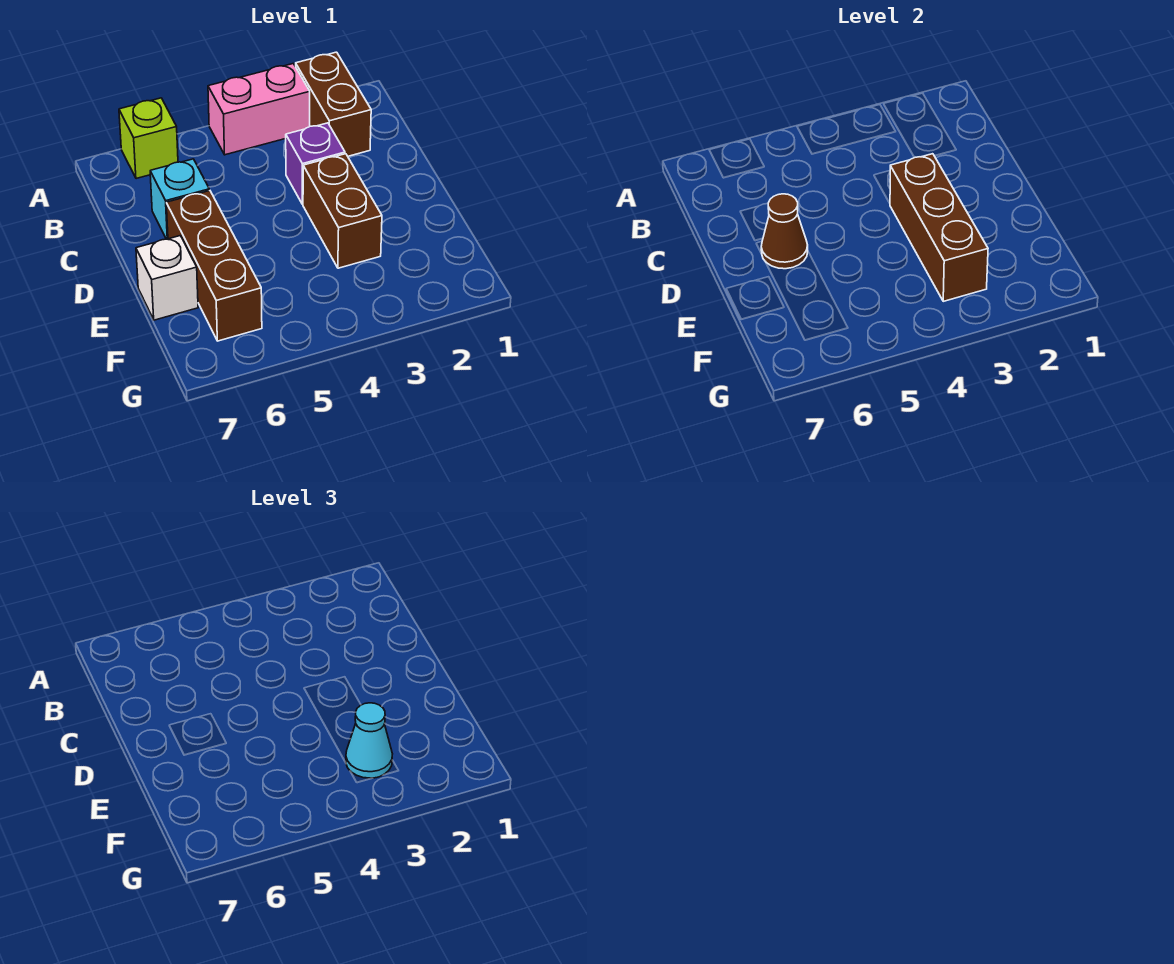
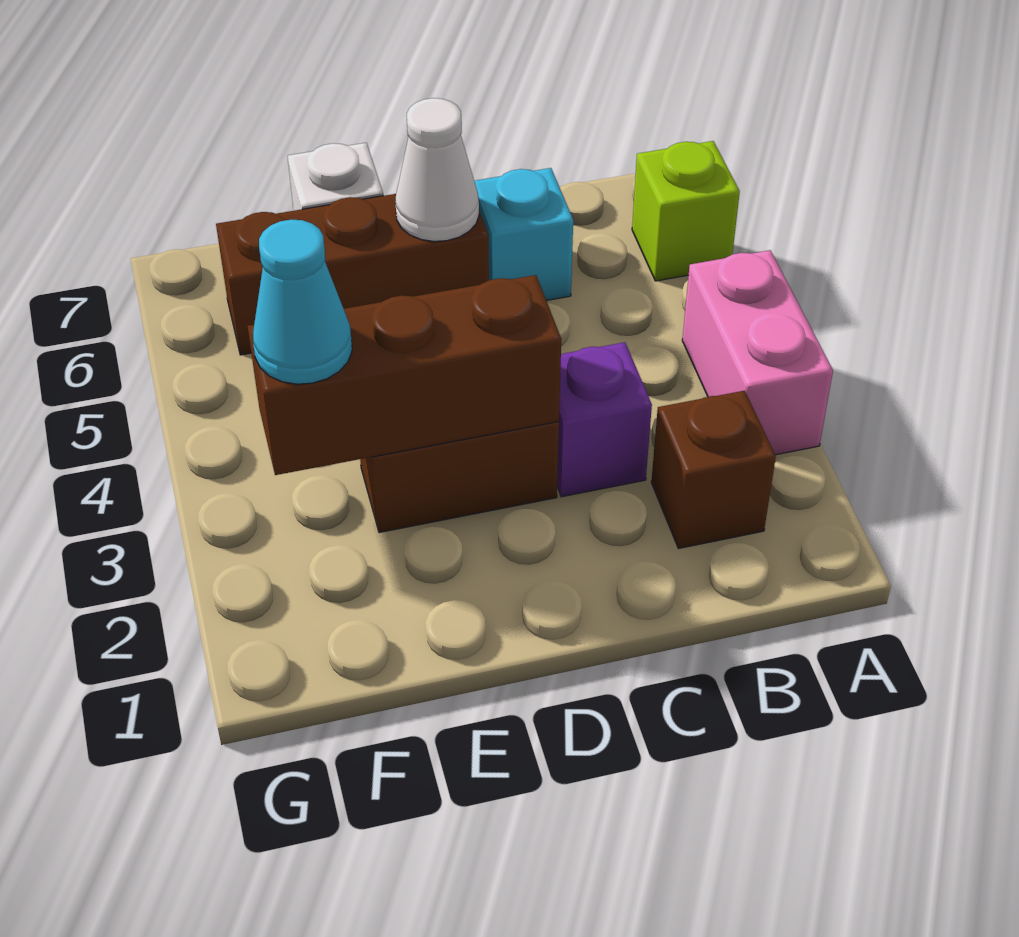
brown 1x2 brick [296,52,371,156] -> brown 1x1 brick [651,391,776,549]
brown 1x1 cone [761,194,808,269] -> white 1x1 cone [395,98,479,241]

